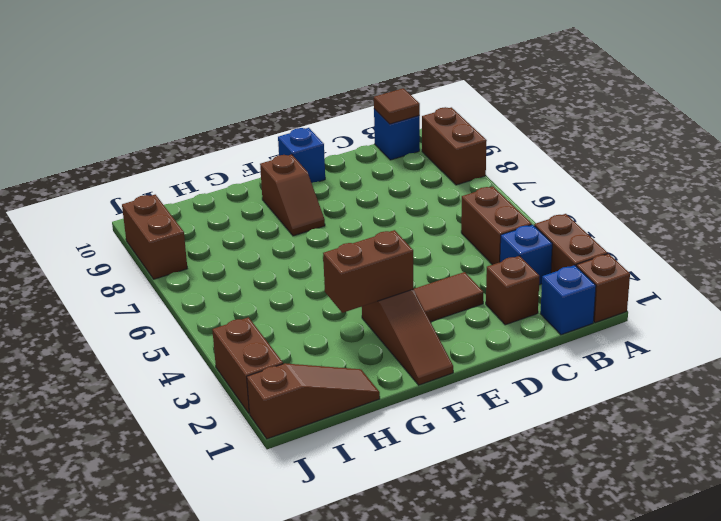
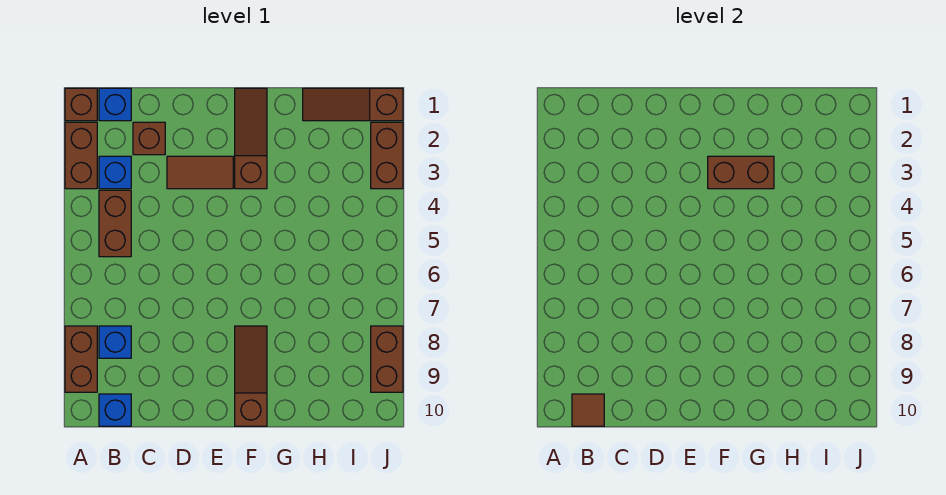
blue 1x1 brick [278,128,325,183] -> blue 1x1 brick moved to [99,326,131,358]
brown 1x2 slope [260,154,325,236] -> brown 1x3 slope [235,326,267,426]

